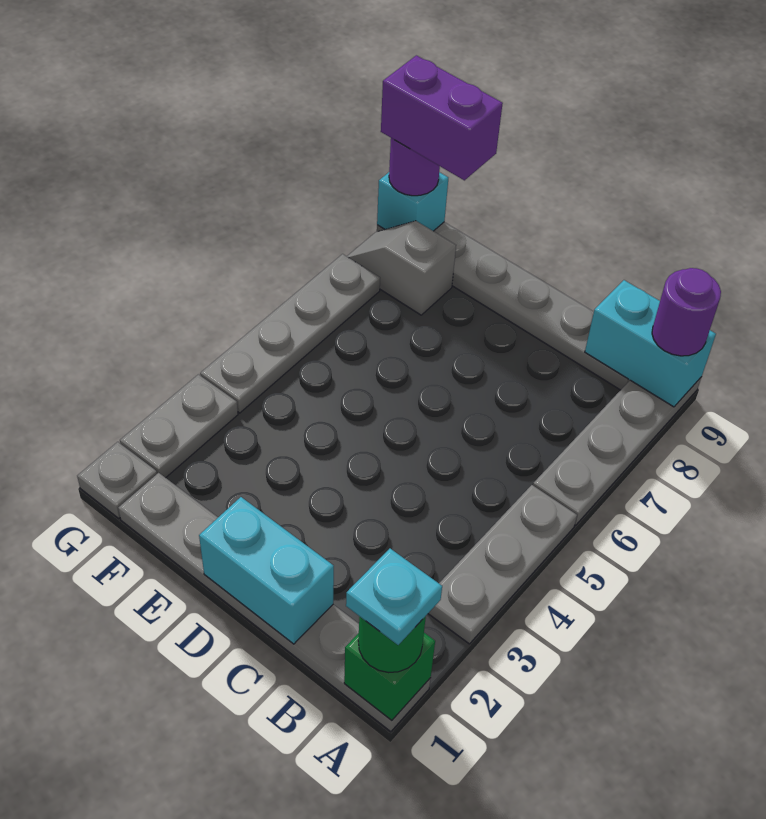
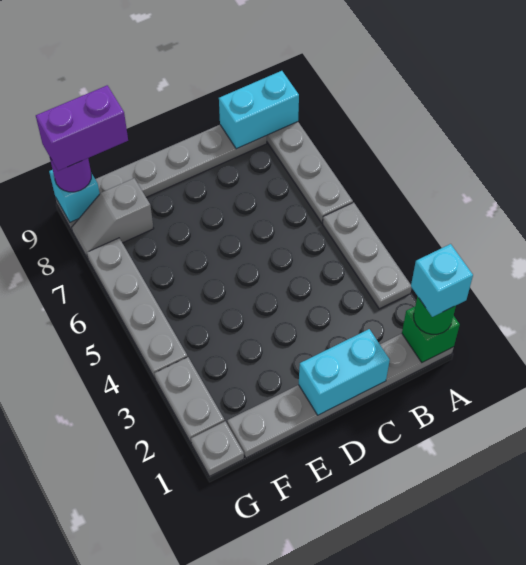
cyan 1x1 plate [346,549,442,645] -> cyan 1x1 brick [411,244,473,317]
purple 1x1 round brick [652,268,721,356] -> none

